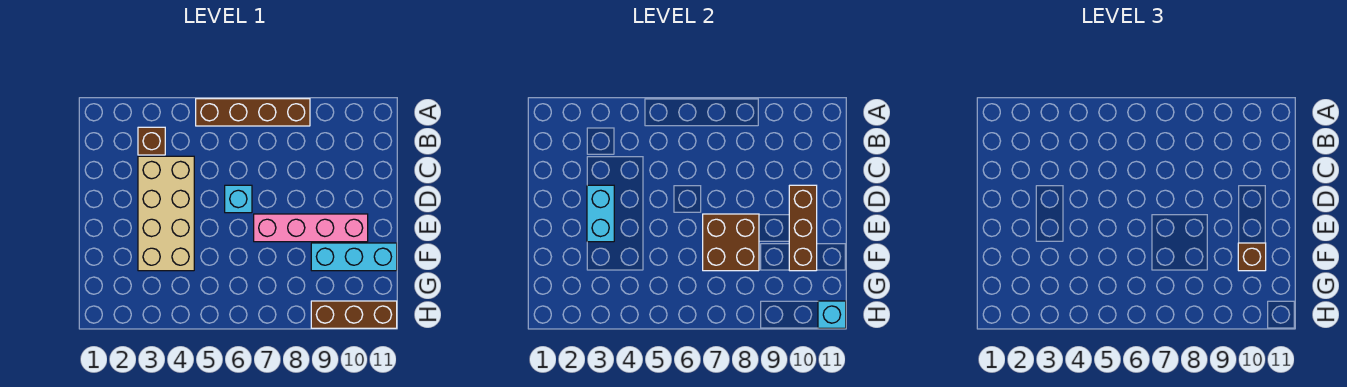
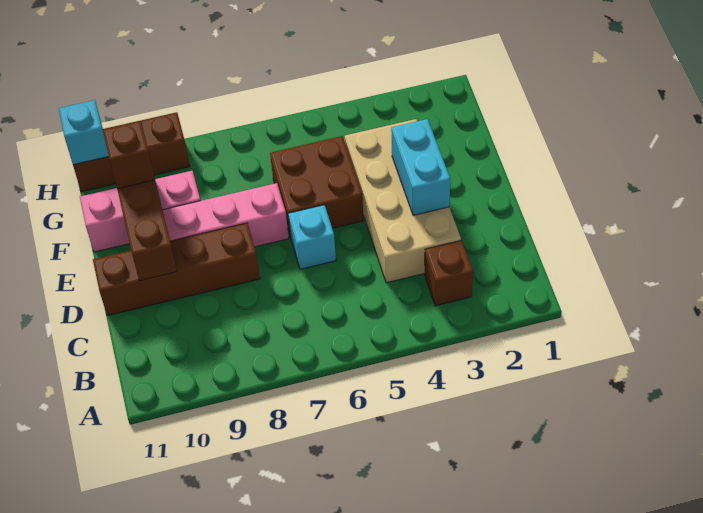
brown 1x4 brick [196,99,310,126] -> brown 1x4 brick moved to [93,223,260,316]
brown 2x2 brick [703,214,759,271] -> brown 2x2 brick moved to [270,136,363,236]
cyan 1x3 brick [311,243,397,271] -> pink 1x3 brick [80,171,200,252]

